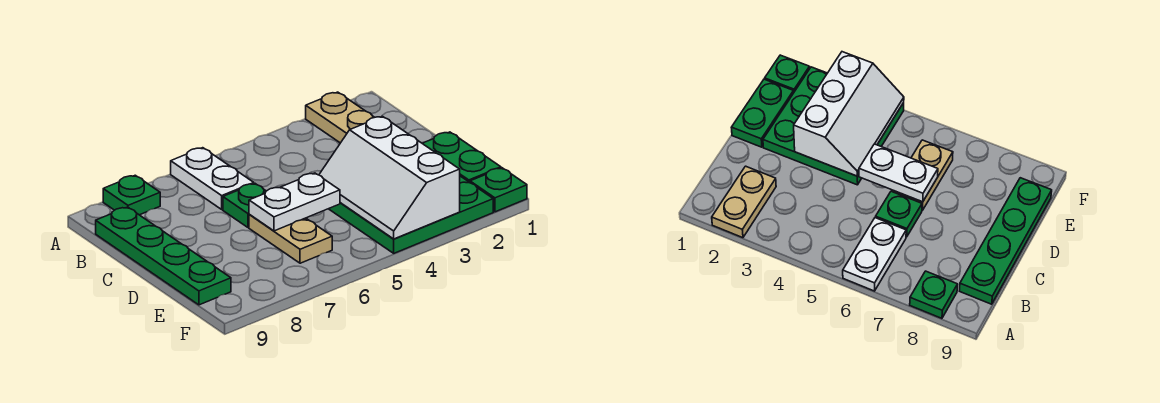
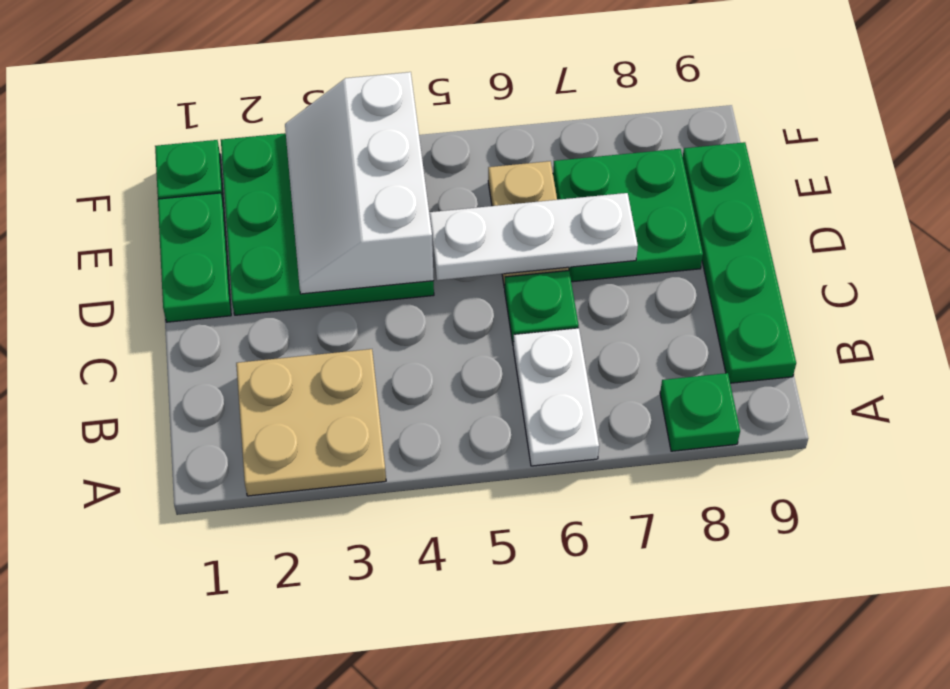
tan 1x2 plate [306,92,374,143] -> tan 2x2 plate [236,349,386,496]
white 2x3 slope [319,116,460,239] -> white 2x3 slope turned to [285,72,434,294]
white 1x2 plate [249,173,340,231] -> white 1x3 plate [429,193,638,280]
none -> green 2x2 plate [553,149,703,282]

